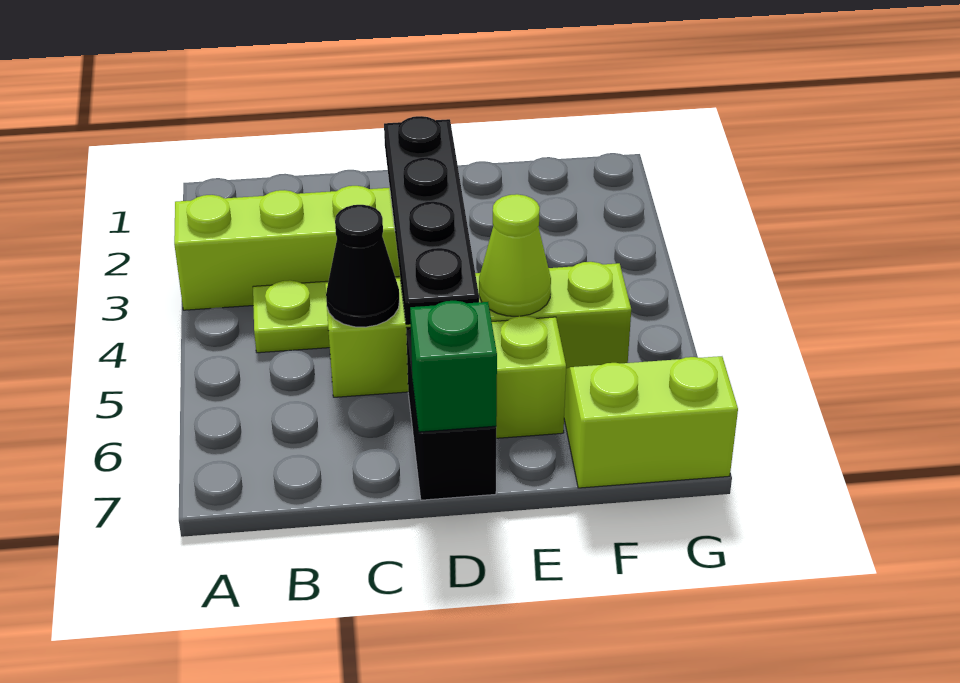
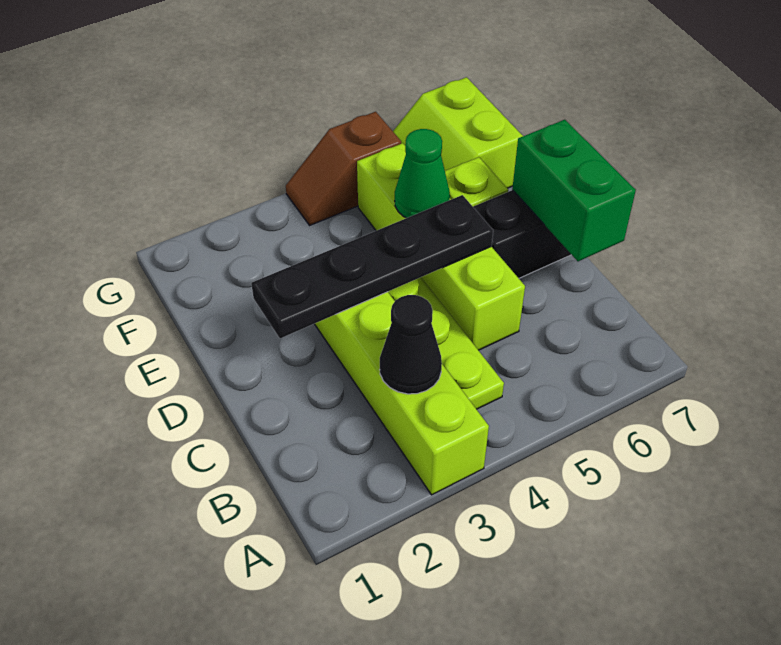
black 1x1 cone [326,205,399,327] -> black 1x1 cone moved to [380,295,442,394]
green 1x1 brick [410,301,497,432] -> green 1x2 brick [512,120,636,261]
lime 1x1 cone [479,194,551,316] -> green 1x1 cone [395,129,450,218]
none -> brown 1x2 slope [286,112,401,225]

